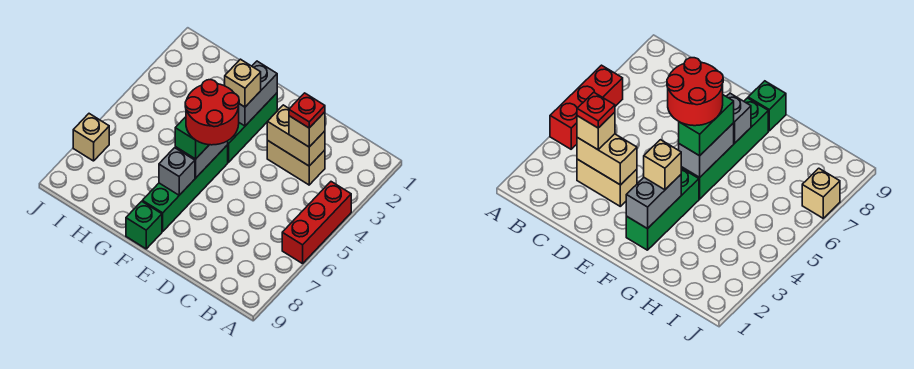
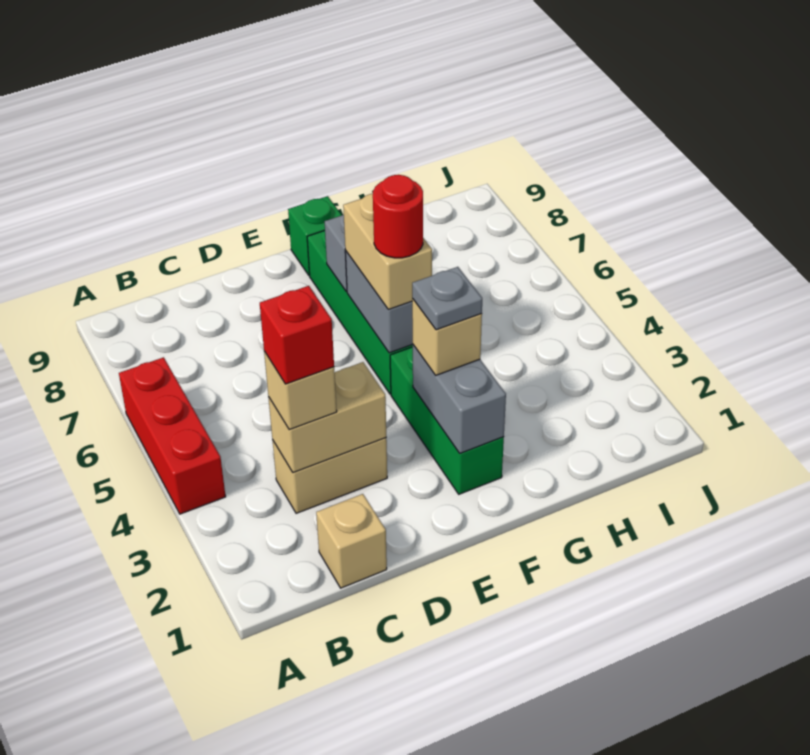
red 1x1 plate [289,93,325,128] -> red 1x1 brick [260,286,334,384]
red 2x2 round brick [185,80,239,145] -> red 1x1 round brick [373,175,423,258]
none -> grey 1x1 plate [412,267,482,330]
green 1x2 brick [175,117,209,159] -> tan 1x2 brick [343,194,432,309]
tan 1x1 brick [73,114,109,161] -> tan 1x1 brick moved to [316,494,387,588]

